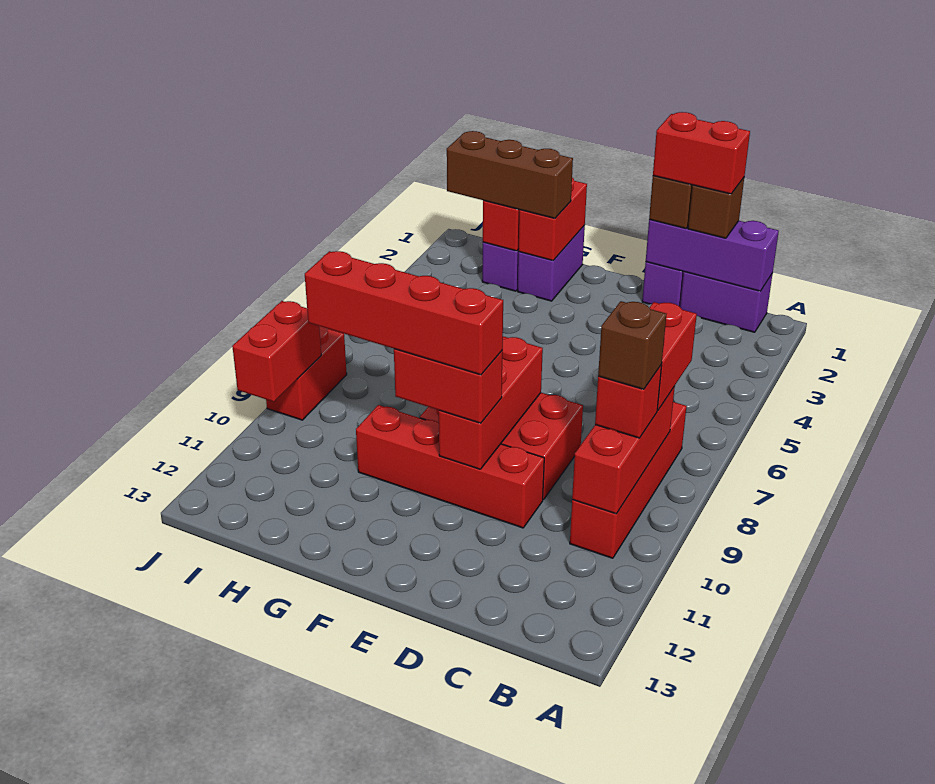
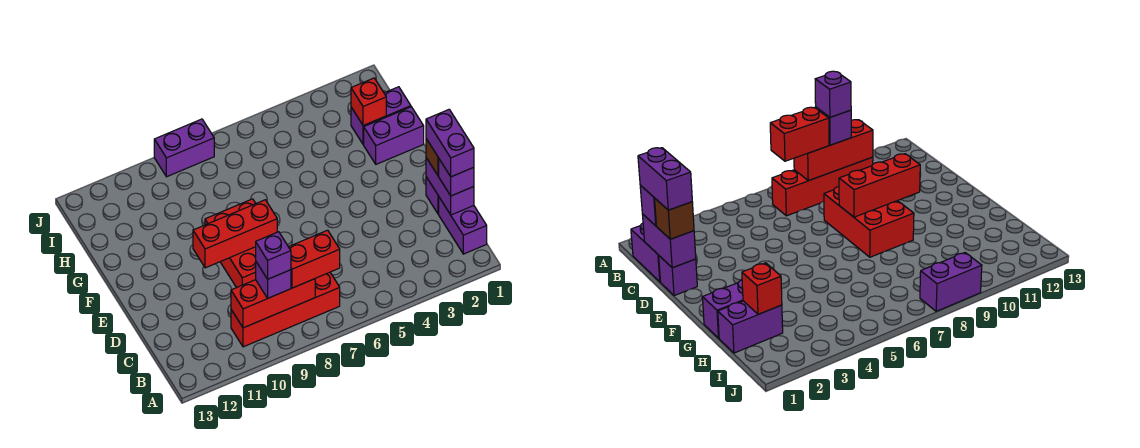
purple 1x3 brick [646,219,779,291] -> purple 1x2 brick [426,158,474,215]
red 1x1 brick [595,365,662,438] -> purple 1x1 brick [256,262,291,298]
brown 1x1 brick [598,301,666,389] -> purple 1x1 brick [256,232,291,279]
brown 1x1 brick [688,178,744,238] -> purple 1x1 brick [439,159,474,196]
red 1x2 brick [653,112,750,194] -> purple 1x2 brick [426,110,474,177]
red 1x4 brick [356,405,544,528] -> none
red 1x2 brick [394,349,502,423] -> none
red 1x4 brick [305,251,503,375] -> none
red 1x2 brick [519,178,587,260] -> none
brown 1x3 brick [447,131,573,218] -> none
red 1x2 brick [266,326,347,420] -> purple 1x2 brick [154,119,214,177]
red 1x2 brick [232,301,321,402] -> none

